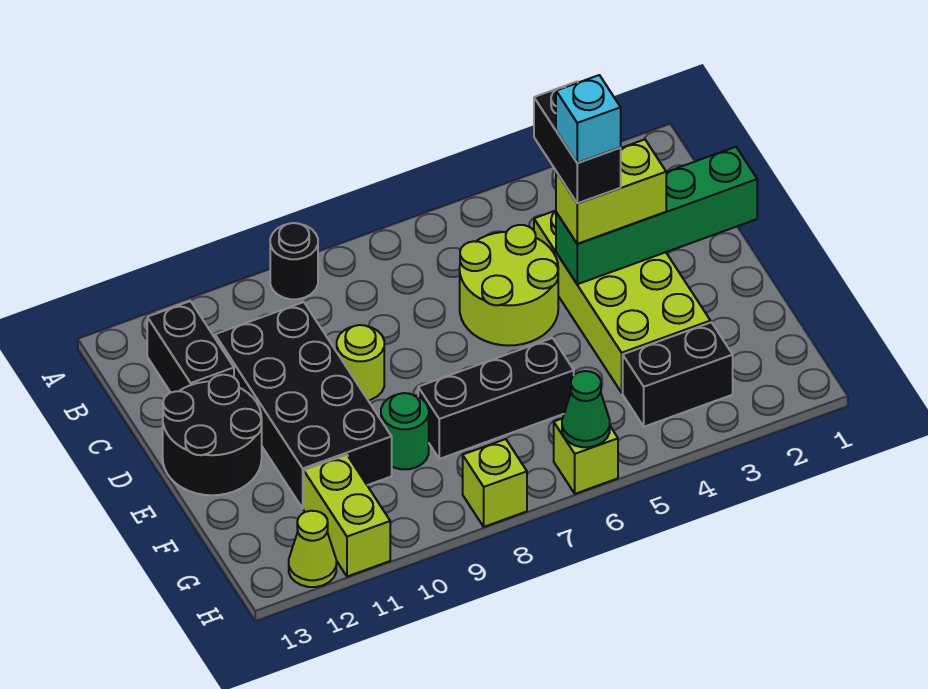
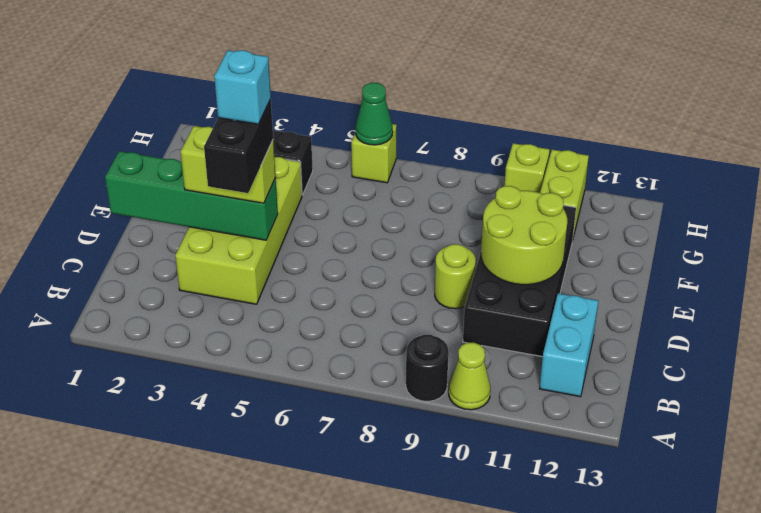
black 1x2 brick [147,301,234,392] -> cyan 1x2 brick [540,293,598,397]
lime 2x2 round brick [460,225,558,346] -> lime 2x2 round brick moved to [481,186,568,285]
black 2x2 round brick [163,375,262,495] -> none
black 1x3 brick [418,338,574,459] -> none
green 1x1 round brick [381,393,429,469] -> none
lime 1x1 brick [463,439,527,527] -> lime 1x1 brick moved to [504,143,550,193]
lime 1x1 cone [289,511,336,587] -> lime 1x1 cone moved to [449,343,491,410]

